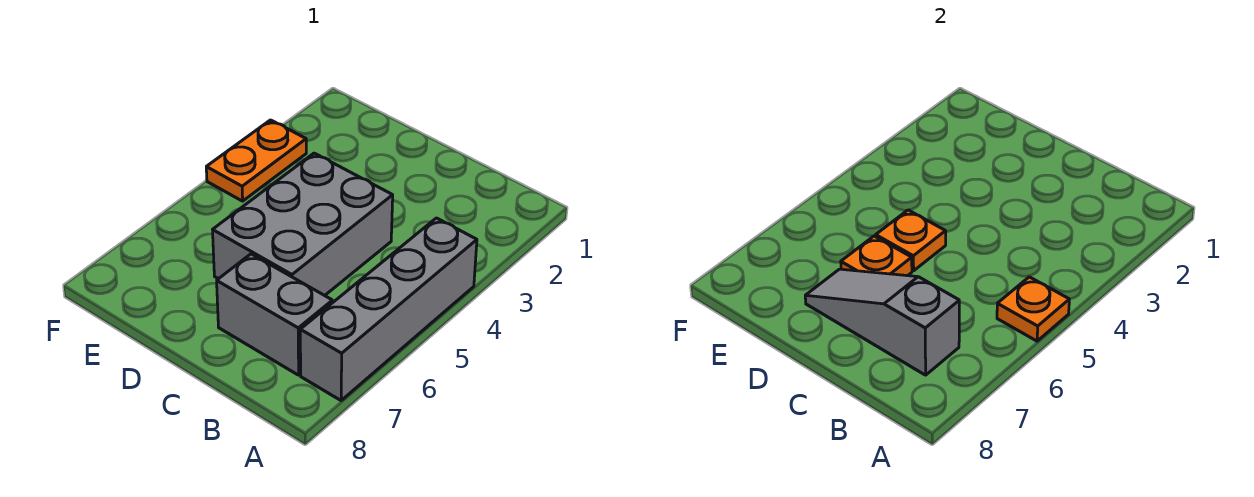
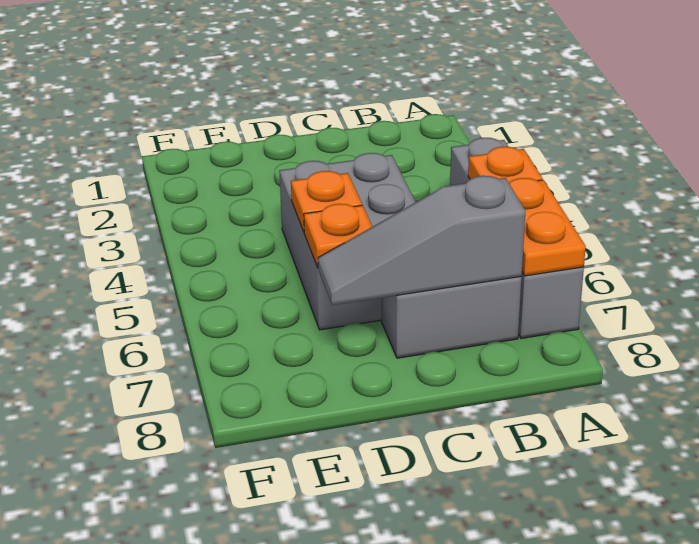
orange 1x2 plate [206,120,306,201] -> orange 1x2 plate moved to [509,178,586,276]

